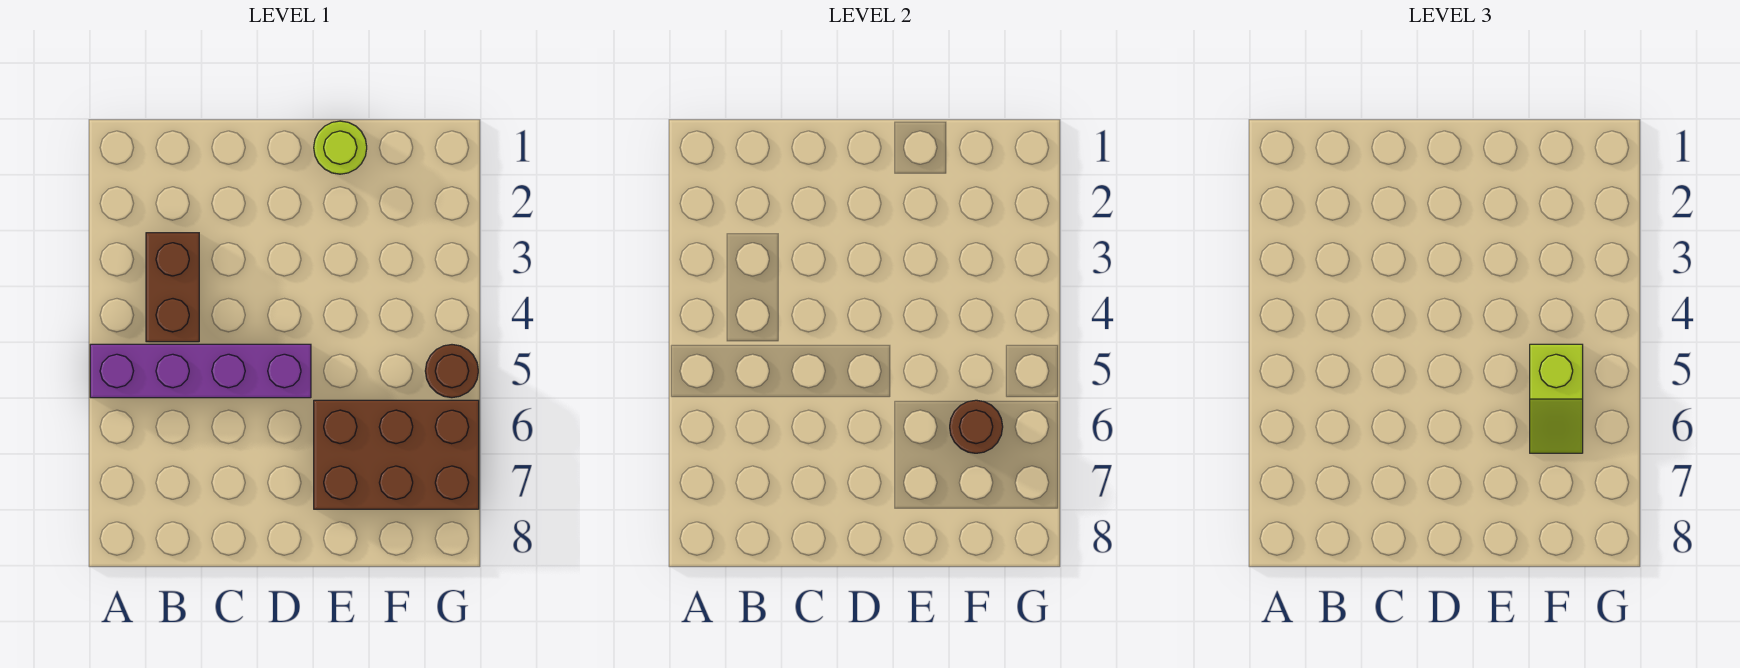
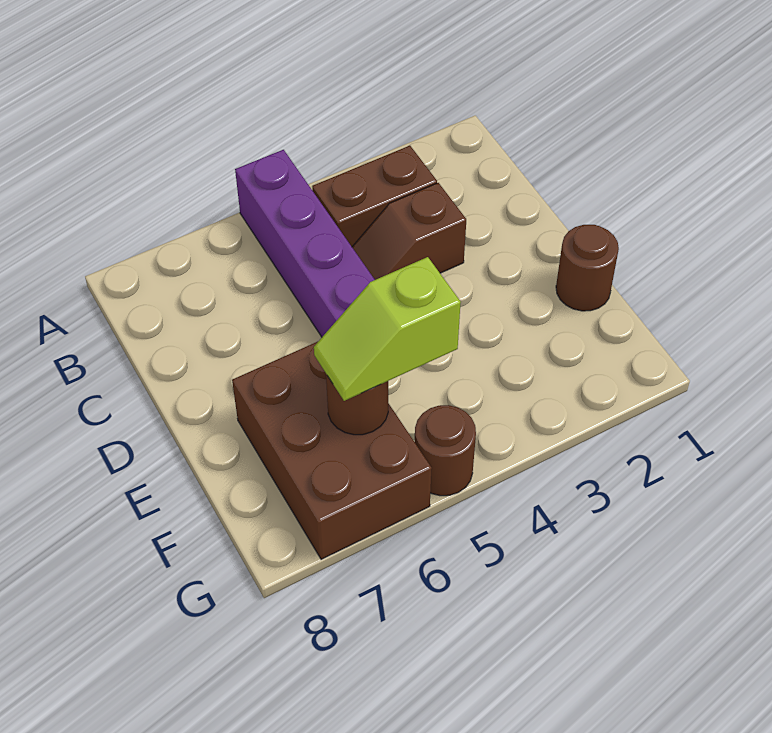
none -> brown 1x2 slope [352,183,466,280]
lime 1x1 round brick [314,121,367,174] -> brown 1x1 round brick [556,225,619,311]

